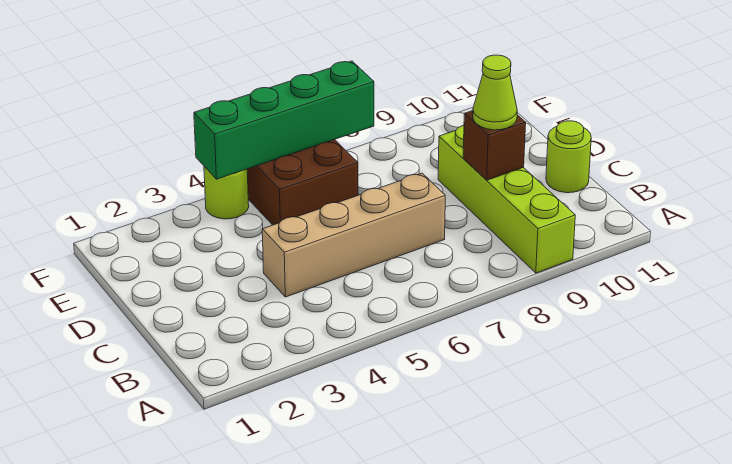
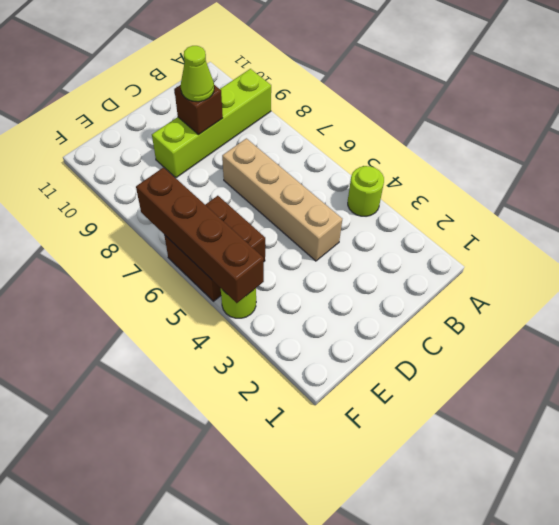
lime 1x1 round brick [546,121,591,193] -> lime 1x1 round brick moved to [348,166,384,216]
green 1x4 brick [194,61,374,179] -> brown 1x4 brick [136,167,264,303]

